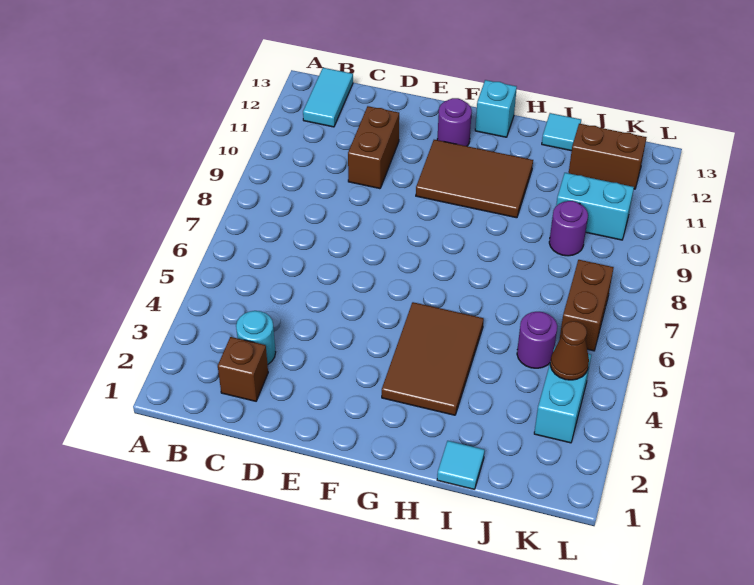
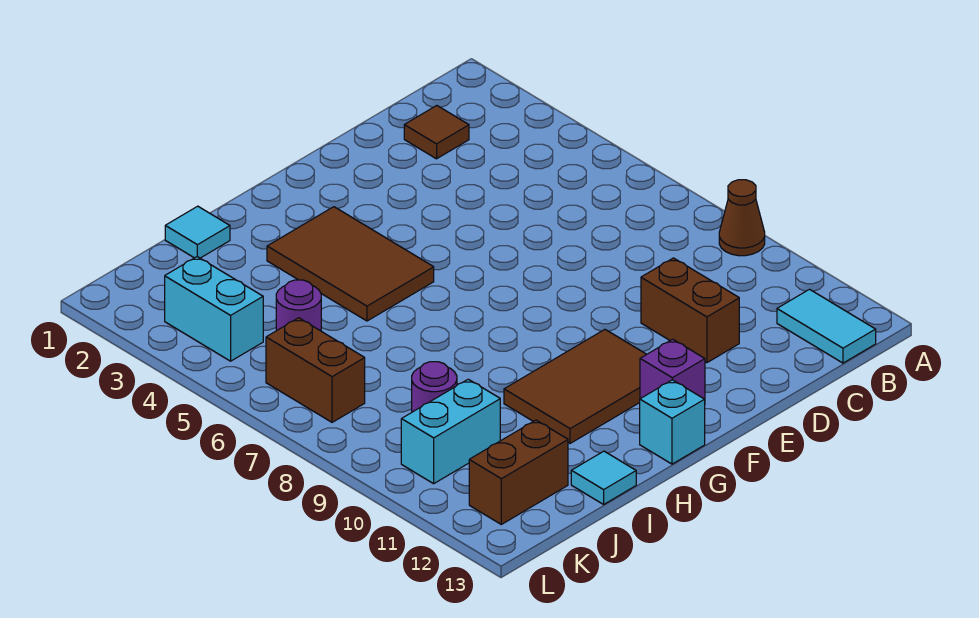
brown 1x1 brick [218,337,268,401] -> brown 1x1 tile [404,106,469,159]
cyan 1x1 round brick [236,311,276,365] -> none
purple 1x1 round brick [437,98,472,146] -> purple 1x1 brick [640,339,705,399]
brown 1x1 cone [550,321,589,380] -> brown 1x1 cone moved to [719,180,765,256]

